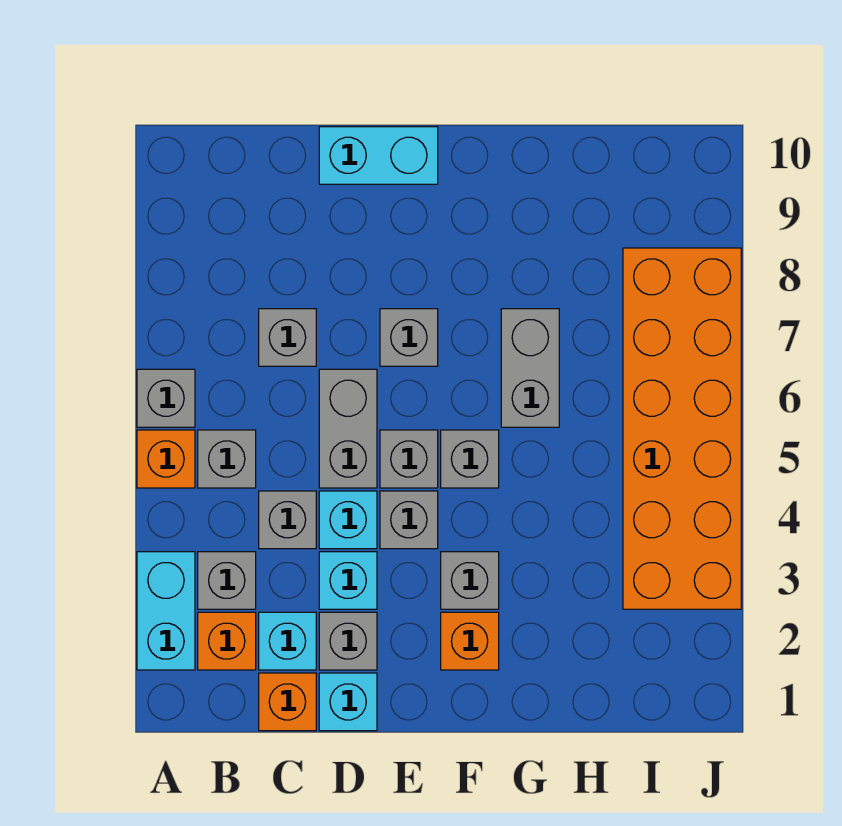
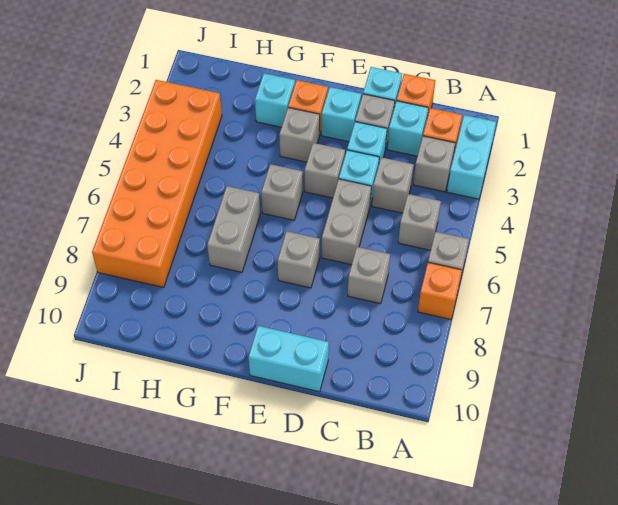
orange 1x1 brick [137,430,195,488] -> orange 1x1 brick moved to [418,263,462,319]
none -> cyan 1x1 brick [321,87,361,142]
grey 1x1 brick [380,430,438,488] -> none
none -> cyan 1x1 brick [255,73,295,127]

